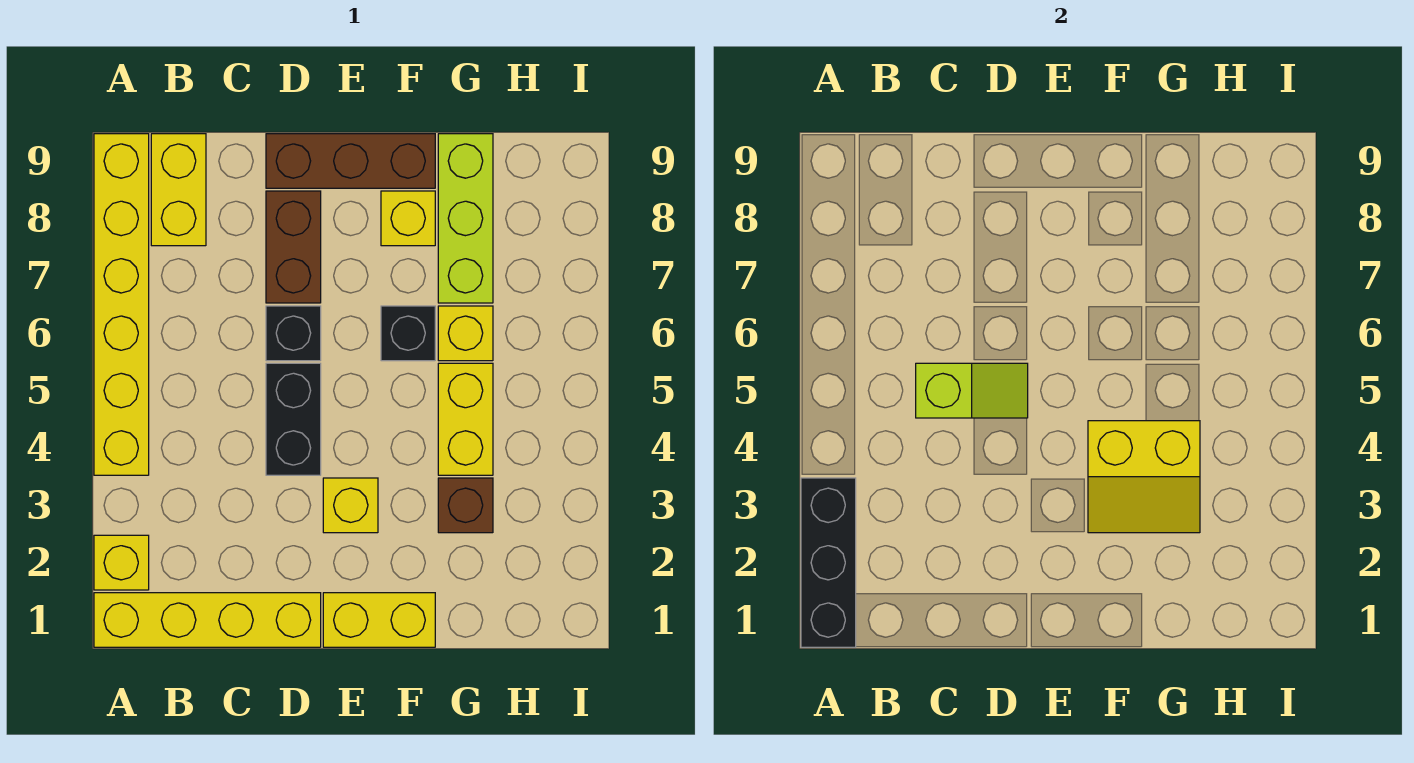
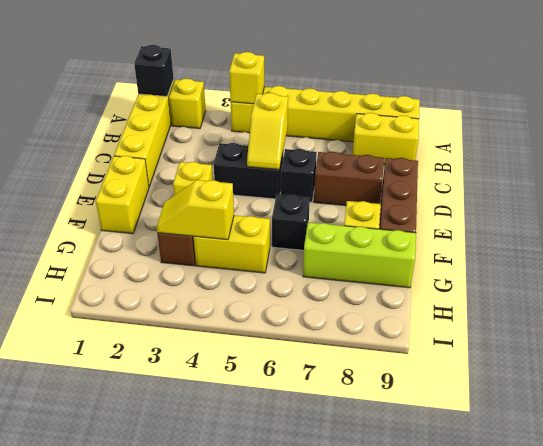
black 1x3 brick [801,478,856,647] -> black 1x1 brick [134,45,174,97]
lime 1x2 slope [916,363,1028,418] -> yellow 1x2 slope [247,93,288,169]
yellow 2x2 slope [1088,421,1200,533] -> yellow 1x2 slope [157,180,234,240]
yellow 1x1 brick [438,306,493,361] -> yellow 1x1 brick moved to [229,52,264,104]

